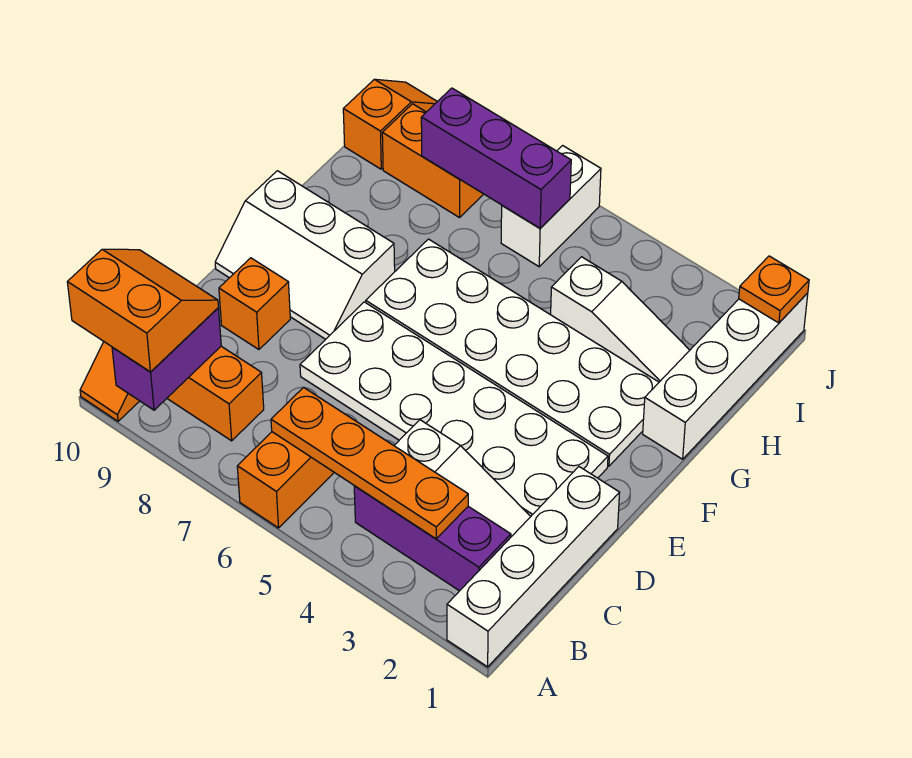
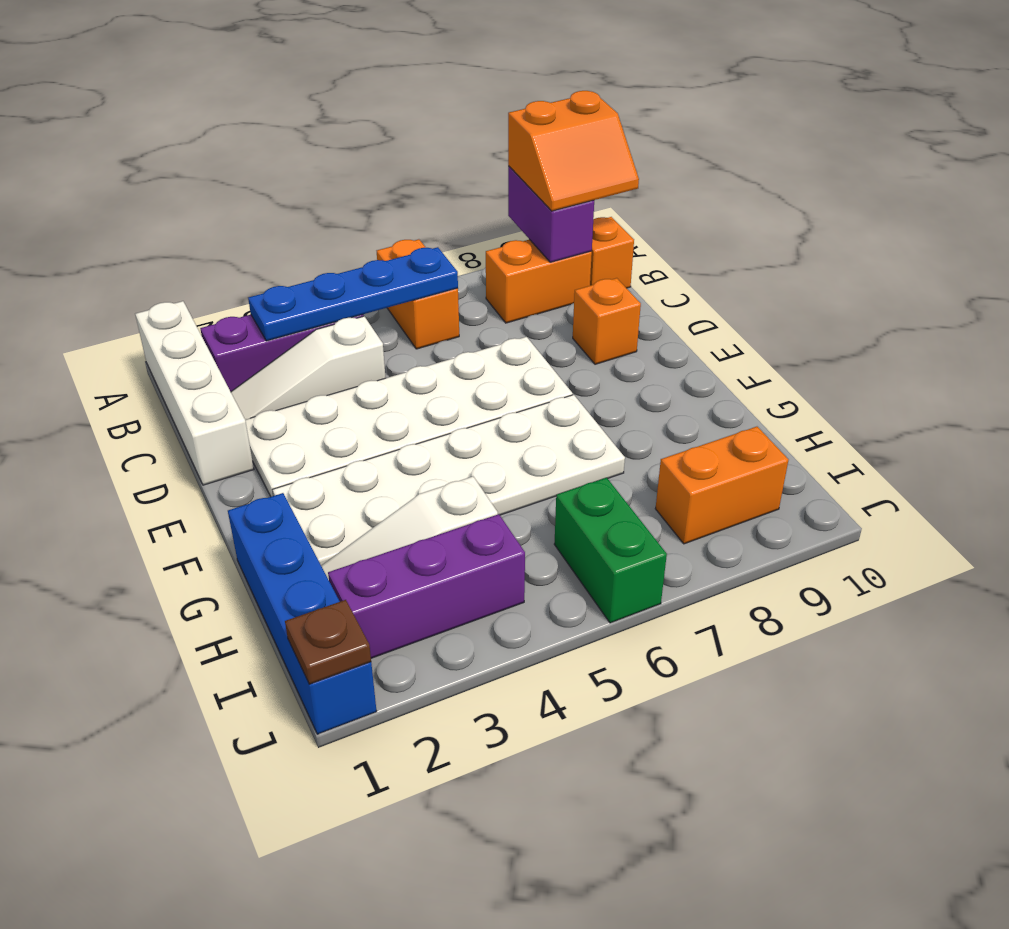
orange 1x4 plate [271,387,468,539] -> blue 1x4 plate [248,247,458,341]
white 2x3 slope [215,171,395,339] -> none
white 1x4 brick [643,293,808,459] -> blue 1x4 brick [228,493,377,734]
white 1x2 brick [501,146,601,267] -> green 1x2 brick [554,478,667,623]
purple 1x3 brick [421,88,571,228] -> purple 1x3 brick moved to [328,514,525,658]
orange 1x2 slope [343,79,437,169] -> none
orange 1x1 plate [739,256,809,323] -> brown 1x1 plate [285,600,371,684]

